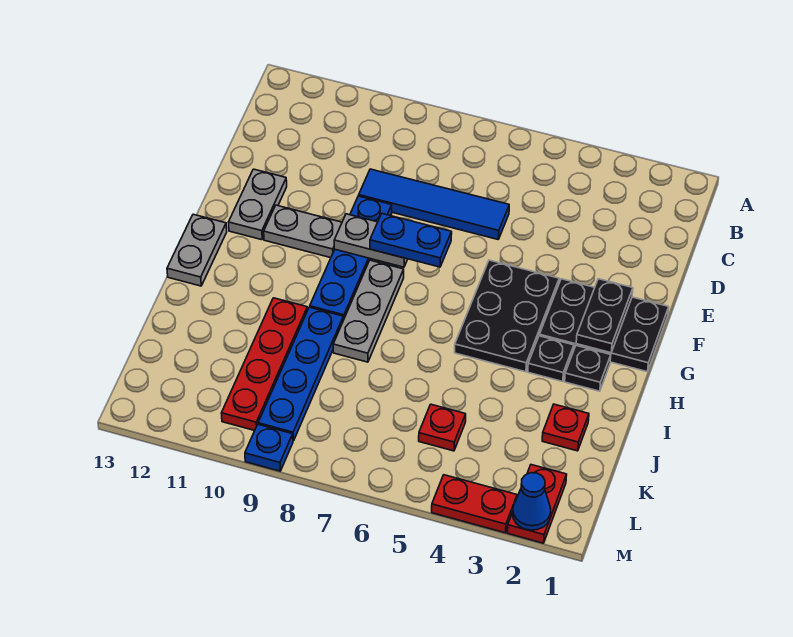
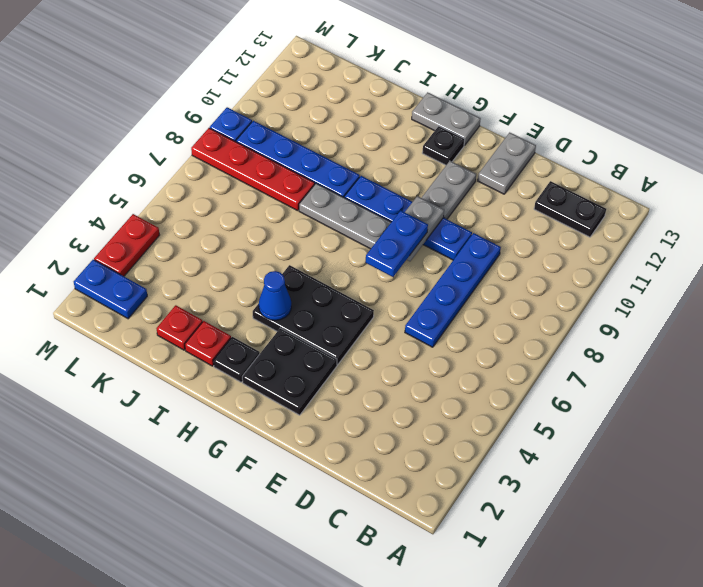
blue 1x4 tile [359,169,509,239] -> blue 1x4 plate [405,233,501,347]
grey 1x2 plate [229,169,287,240] -> grey 1x2 plate turned to [478,133,536,194]
black 2x3 plate [539,279,669,372] -> black 2x2 plate [242,328,337,415]
black 1x2 plate [576,279,633,353] -> black 1x2 plate moved to [534,181,606,237]
black 1x1 plate [528,336,574,382] -> black 1x1 plate moved to [422,126,465,165]
red 1x4 plate [221,298,308,431] -> red 1x4 plate moved to [191,128,315,211]
red 1x1 plate [419,404,466,451] -> red 1x1 plate moved to [185,321,231,366]
red 1x2 plate [507,465,567,543] -> blue 1x2 plate [74,260,147,319]
blue 1x1 cone [513,473,551,530] -> blue 1x1 cone moved to [259,271,291,320]

